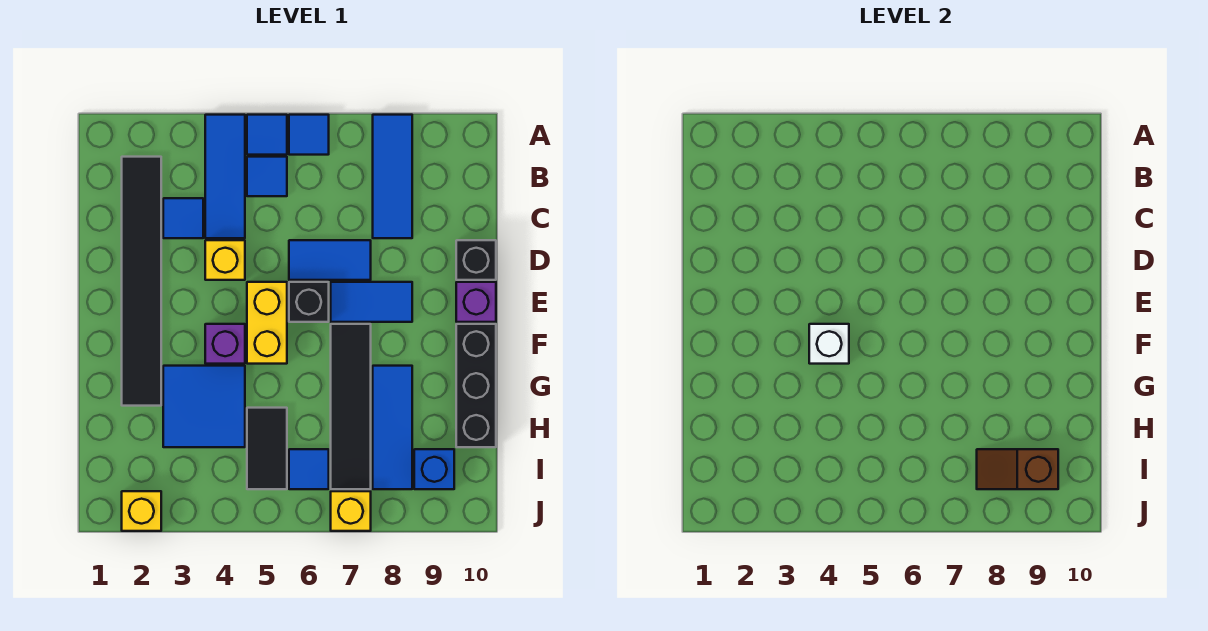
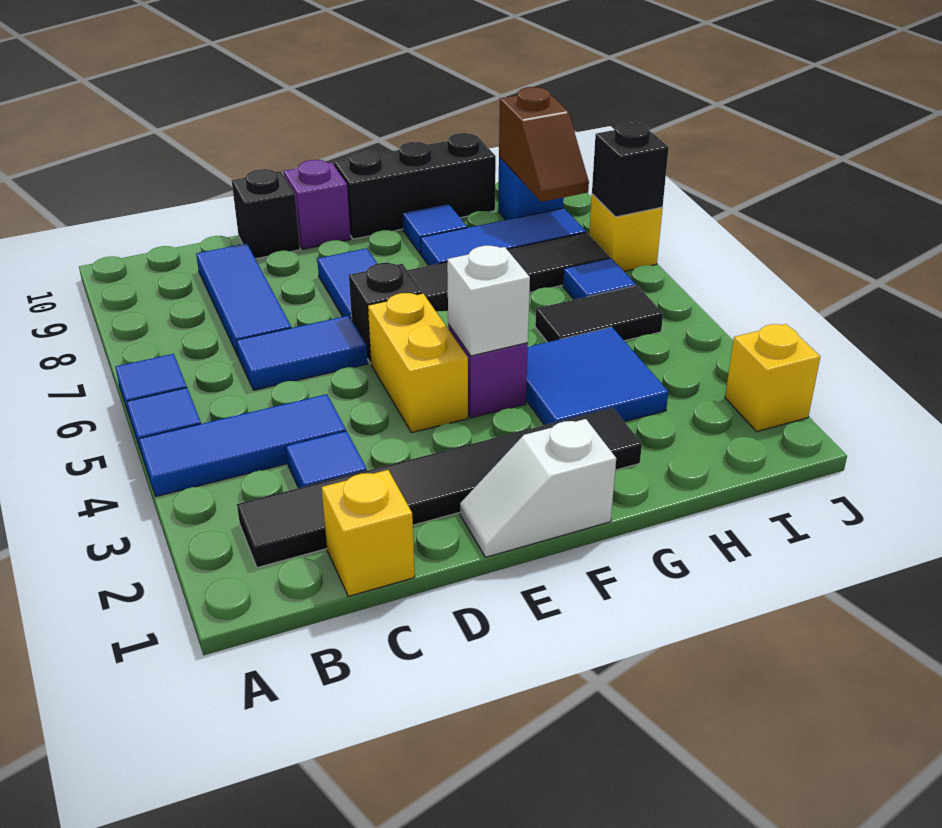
blue 1x3 tile [373,115,412,238] -> blue 1x3 tile turned to [196,243,291,357]
blue 1x1 tile [247,157,287,196] -> blue 1x1 tile moved to [402,204,467,254]
yellow 1x1 brick [205,240,245,280] -> yellow 1x1 brick moved to [322,470,415,596]
blue 1x2 tile [289,240,371,280] -> blue 1x2 tile turned to [237,316,368,390]
none -> white 1x2 slope [460,419,616,557]
yellow 1x2 brick [247,282,287,364] -> yellow 1x2 brick turned to [368,293,468,433]
none -> black 1x1 brick [592,122,669,217]

